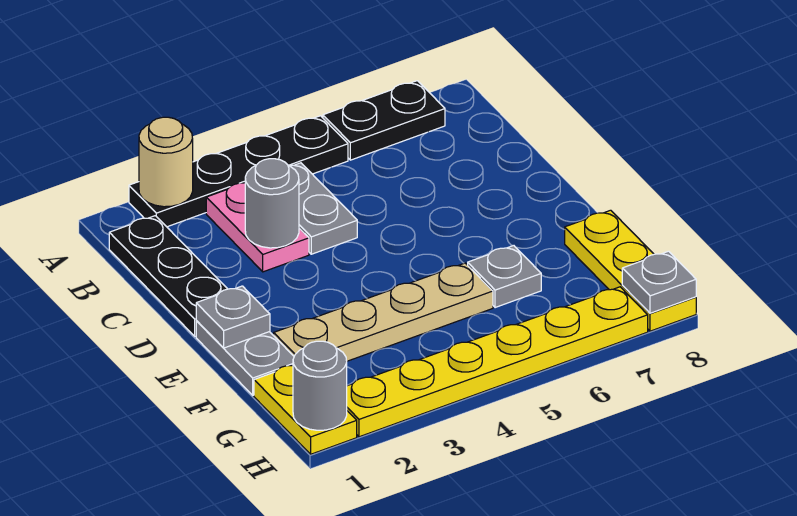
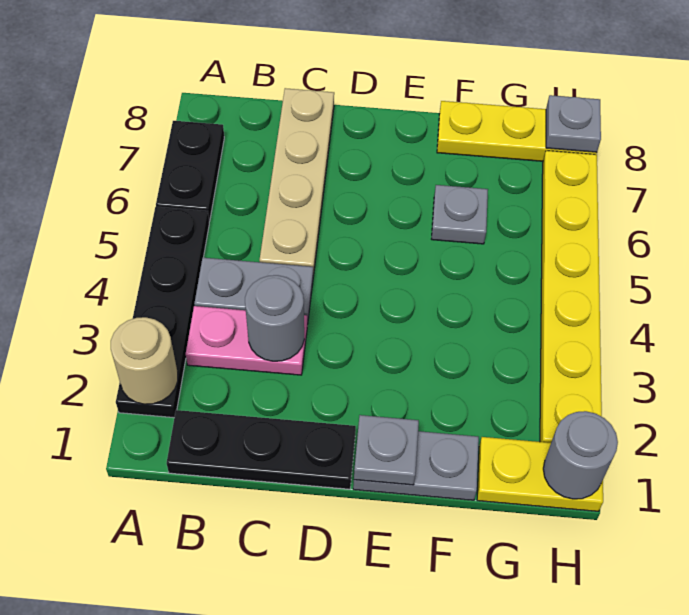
tan 1x4 plate [274,263,493,361] -> tan 1x4 plate moved to [259,88,334,275]

